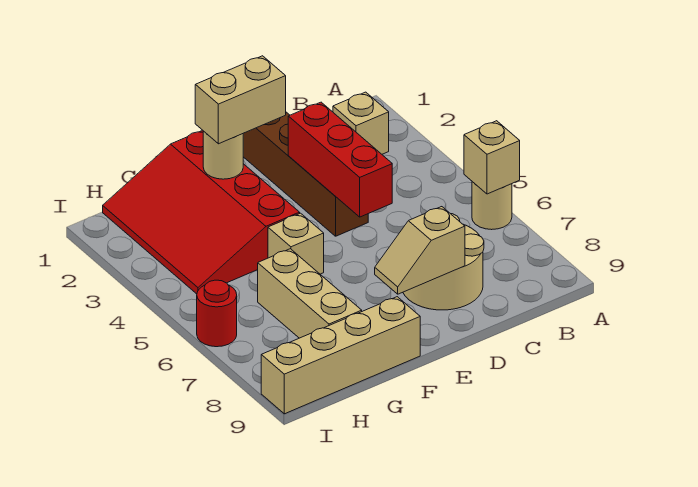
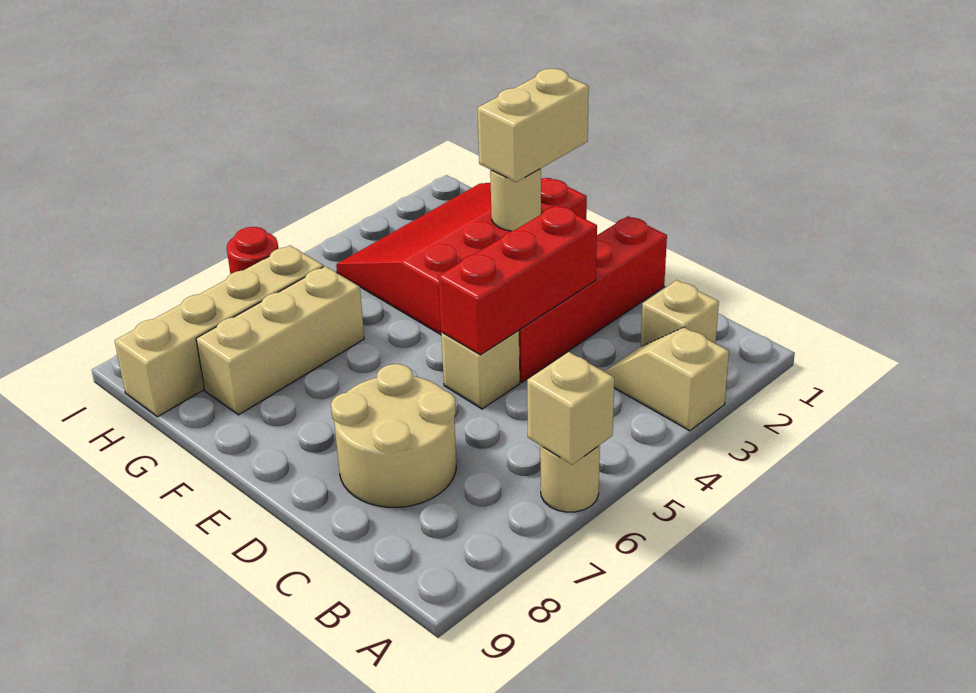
brown 1x4 brick [243,112,368,236] -> red 1x4 brick [519,216,667,382]
tan 1x2 slope [375,207,465,294] -> tan 1x2 slope moved to [605,327,729,431]
tan 1x2 brick [195,56,286,144] -> tan 1x2 brick turned to [477,69,589,182]
tan 1x1 brick [268,213,324,274] -> tan 1x1 brick moved to [441,330,520,409]
tan 1x4 brick [261,297,420,414] -> tan 1x4 brick turned to [115,245,323,417]

